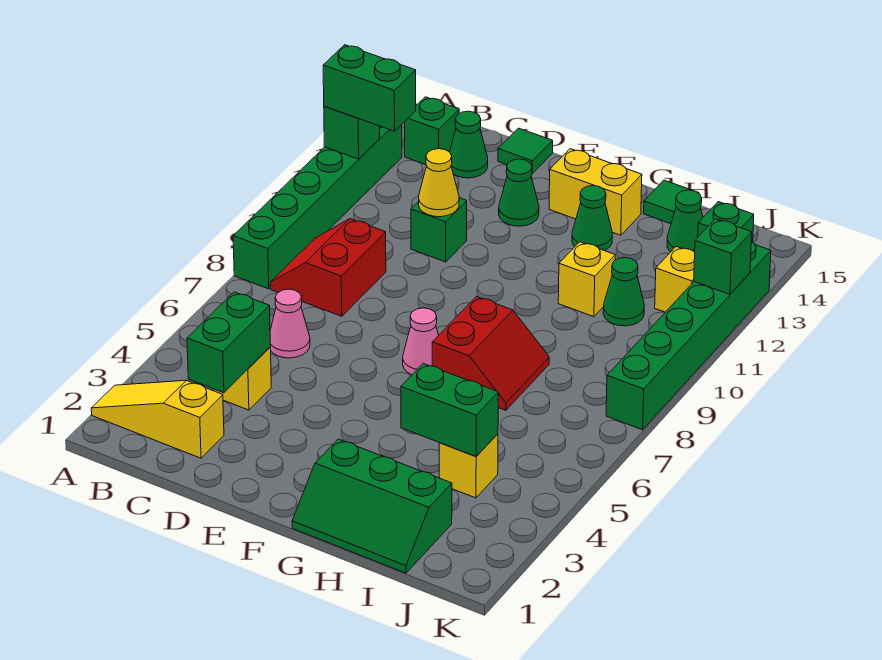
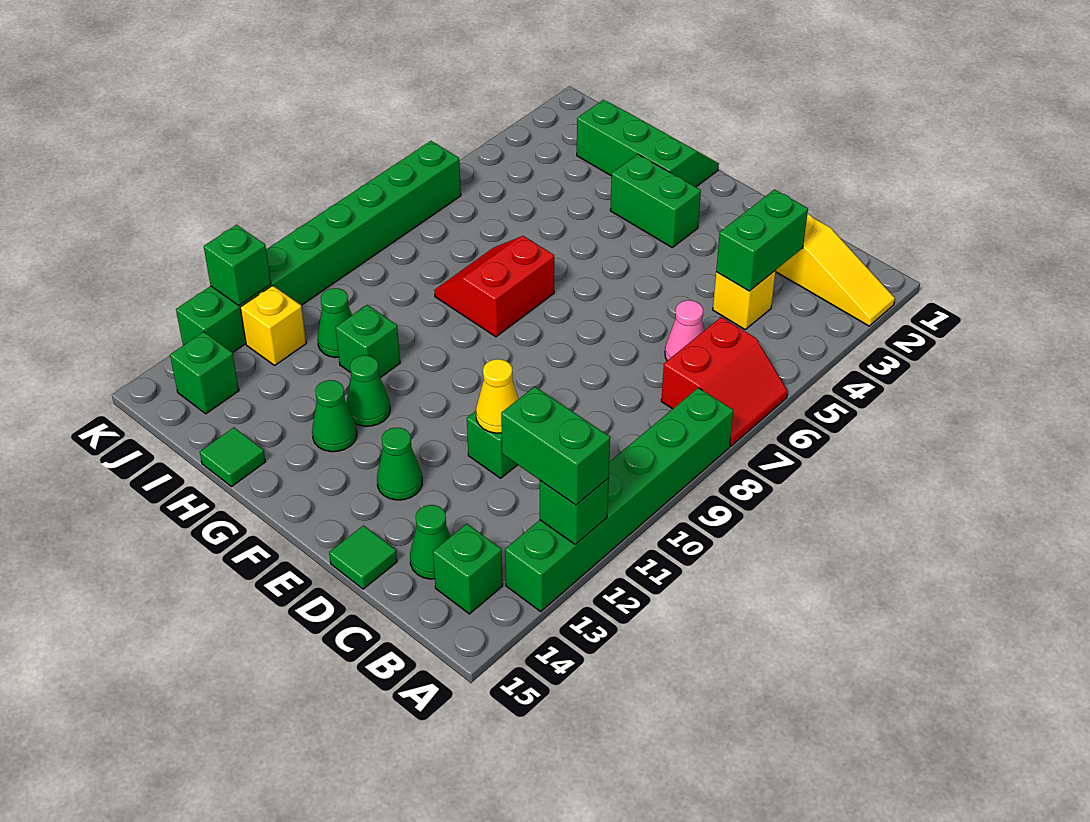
red 2x2 slope [270,219,386,316] -> red 2x2 slope moved to [661,317,788,446]
pink 1x1 cone [403,308,438,375] -> none
yellow 1x2 brick [549,149,642,235] -> none
green 1x2 brick [401,364,498,456] -> green 1x2 brick moved to [610,154,701,247]
yellow 1x1 brick [558,242,615,317] -> green 1x1 brick [336,305,400,378]
yellow 1x1 brick [439,434,498,498] -> none
green 1x1 cone [667,190,703,252] -> green 1x1 cone moved to [346,355,390,426]
green 1x6 brick [606,242,771,430] -> green 1x8 brick [176,141,461,353]

